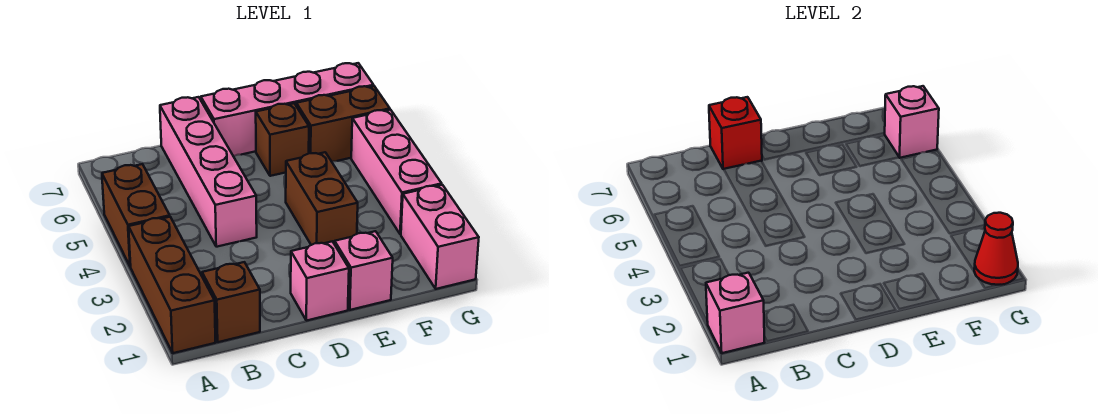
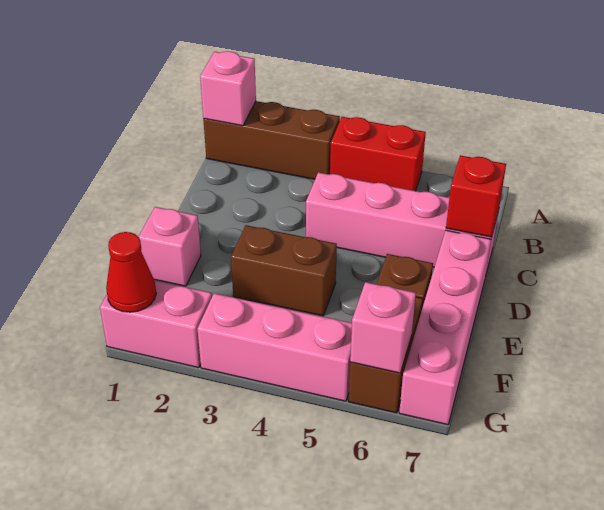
brown 1x2 brick [102,164,170,267] -> red 1x2 brick [330,117,426,191]
brown 1x1 brick [202,262,260,342] -> none
pink 1x1 brick [291,241,349,321] -> none

